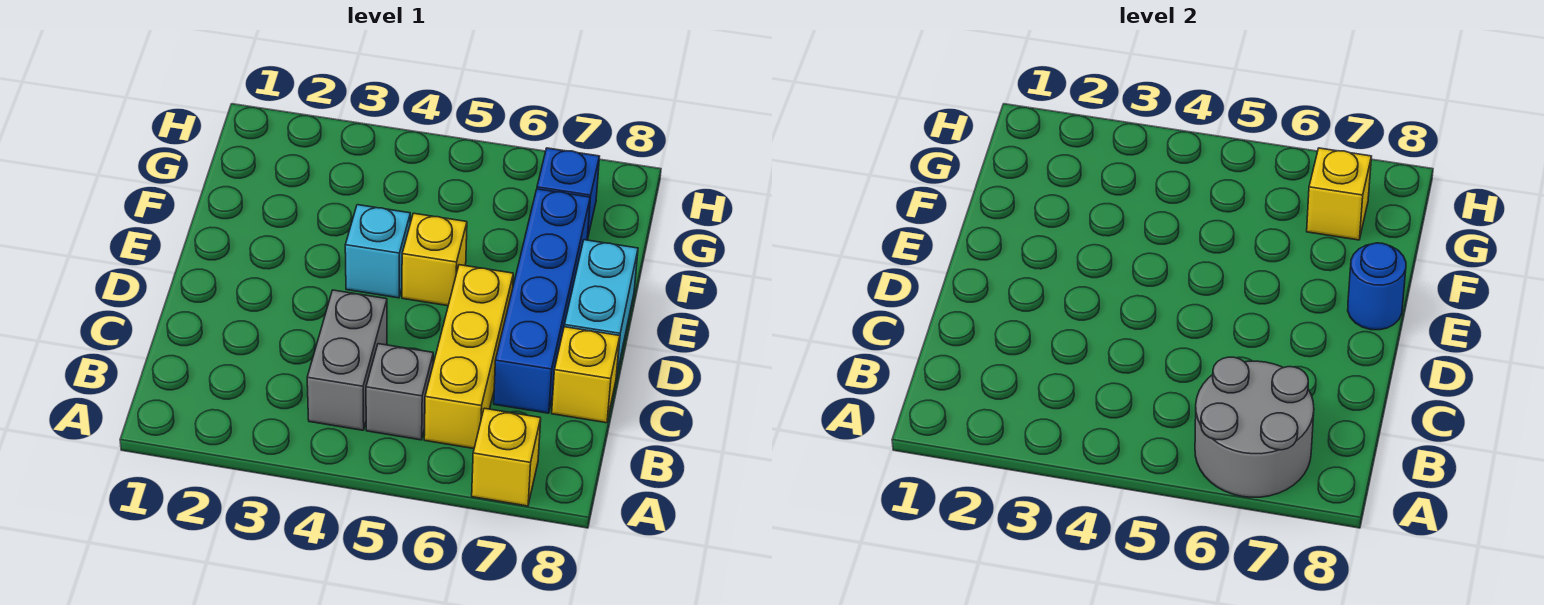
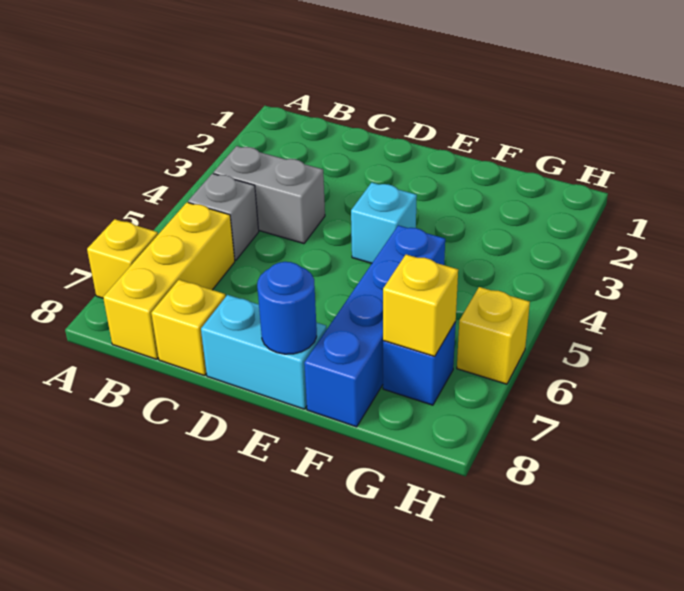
grey 2x2 round brick [1195,357,1314,497] -> none
yellow 1x3 brick [424,265,513,449] -> yellow 1x3 brick turned to [103,202,235,359]
blue 1x4 brick [494,189,590,413] -> blue 1x4 brick turned to [304,225,445,427]
yellow 1x1 brick [402,213,467,306] -> yellow 1x1 brick moved to [457,287,530,384]

